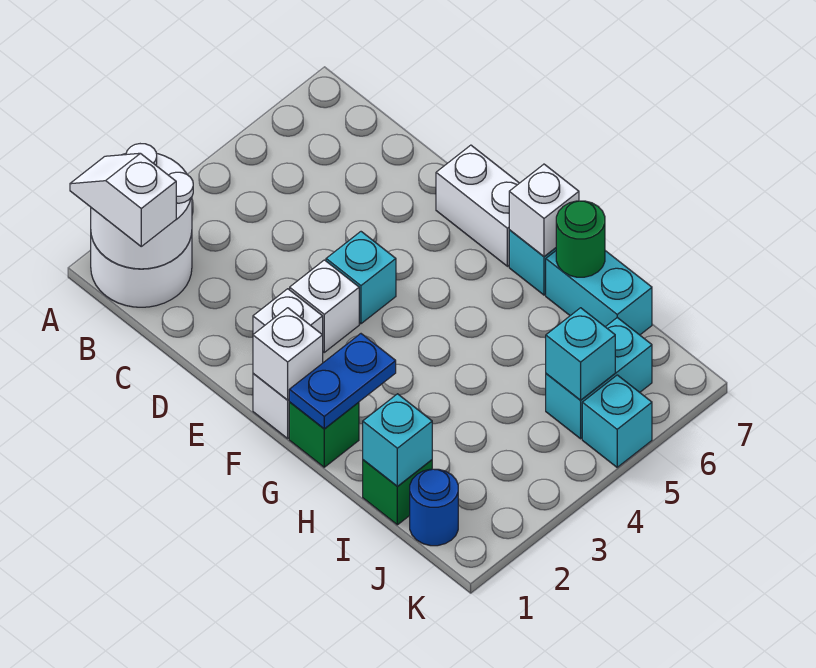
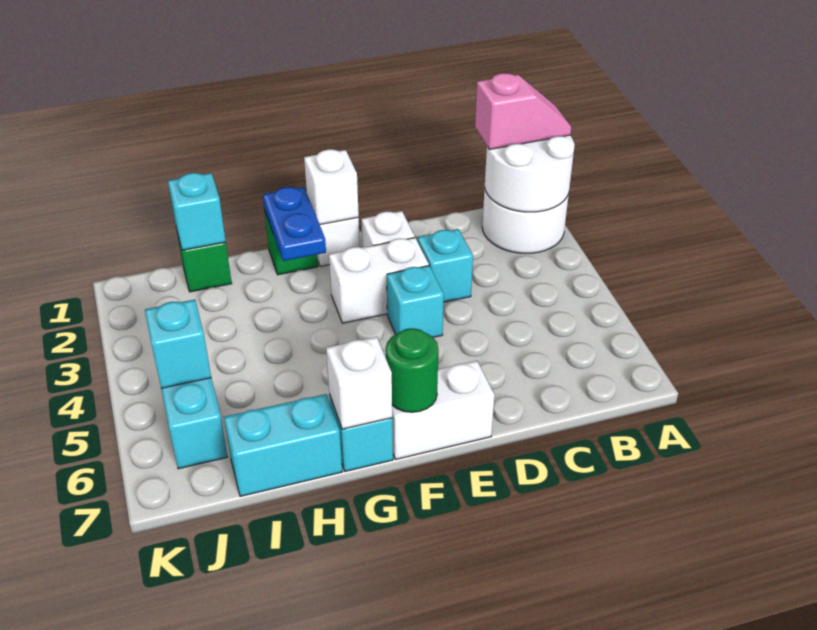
white 1x2 slope [70,153,176,246] -> pink 1x2 slope [475,73,571,150]
white 1x1 brick [290,260,359,352] -> white 1x2 brick [329,238,429,323]
green 1x1 round brick [556,201,605,277] -> green 1x1 round brick moved to [386,328,438,412]
blue 1x1 round brick [410,469,458,546] -> none
cyan 1x1 brick [582,375,652,467] -> cyan 1x1 brick moved to [417,229,473,302]

